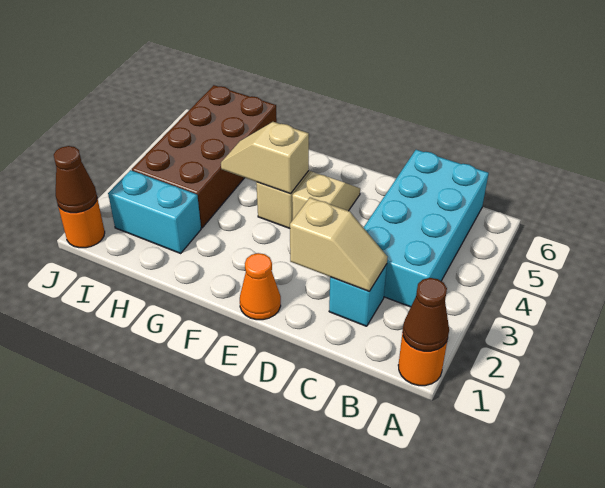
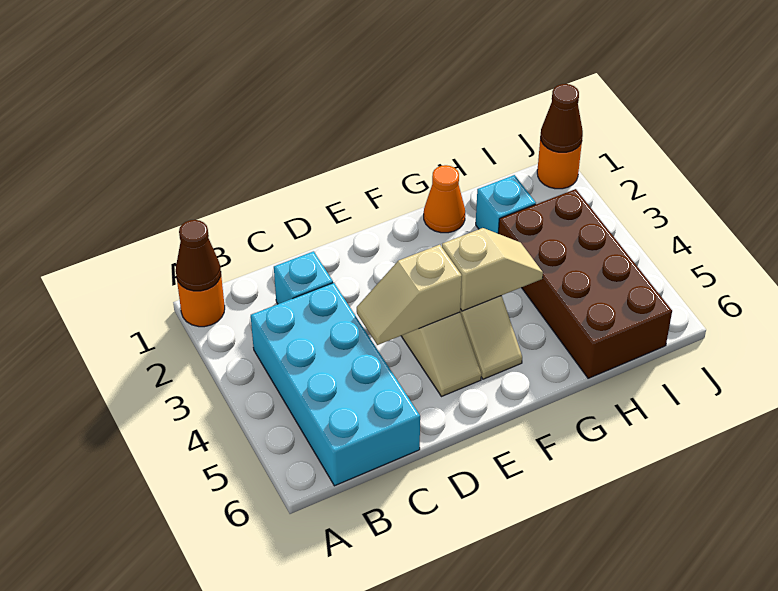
tan 1x2 slope [290,198,388,291] -> tan 1x2 slope moved to [357,245,462,345]
orange 1x1 cone [240,253,281,320] -> orange 1x1 cone moved to [424,165,465,233]
cyan 1x2 brick [108,170,201,253] -> cyan 1x1 brick [476,175,536,233]

